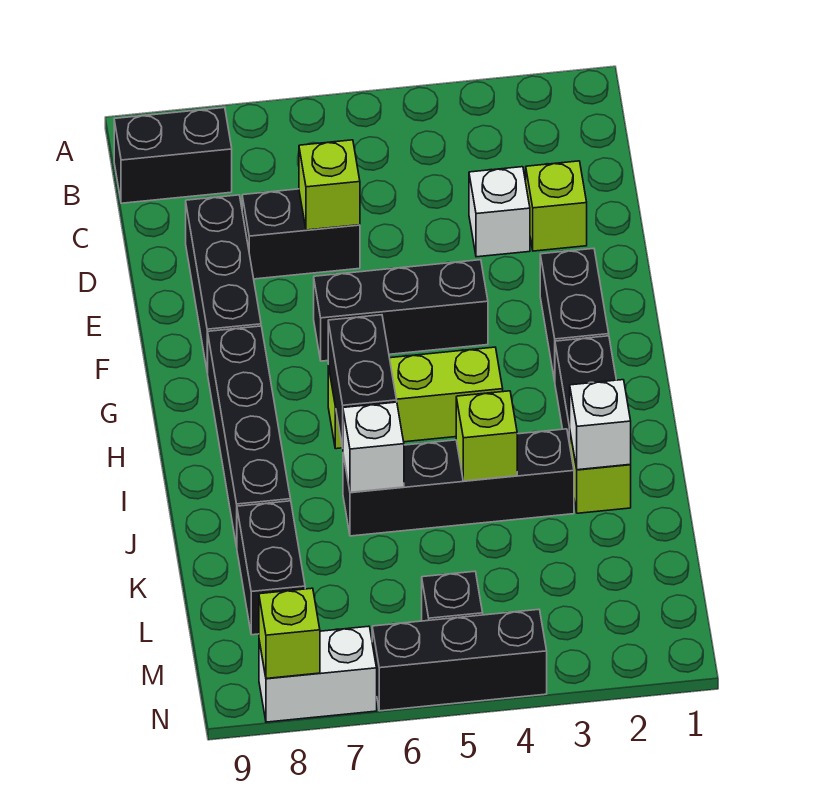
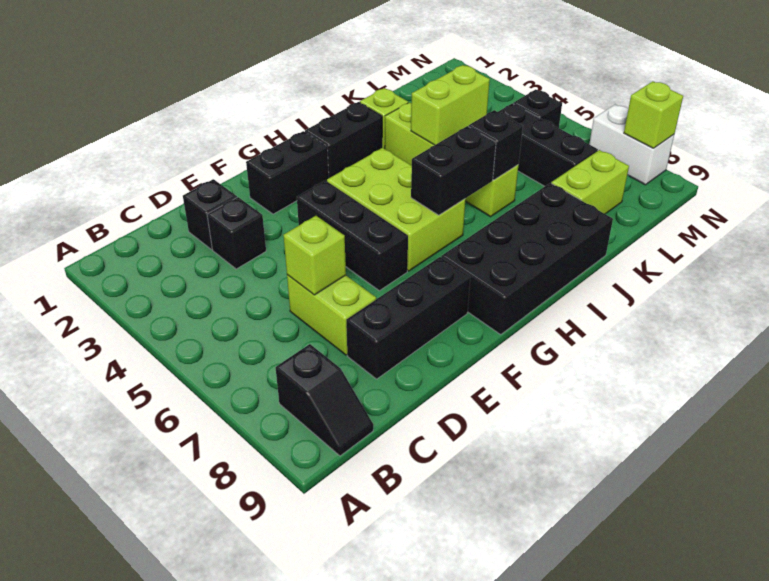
black 1x2 brick [114,108,232,203] -> black 1x2 slope [275,344,373,456]
lime 1x1 brick [526,161,587,251] -> black 1x1 brick [183,179,237,250]
white 1x1 brick [469,167,530,257] -> black 1x1 brick [207,197,266,269]
black 1x2 brick [242,189,360,279] -> lime 1x2 brick [287,275,376,355]
black 1x4 brick [207,326,291,547] -> black 2x4 brick [441,183,613,334]
lime 1x3 brick [328,347,503,449] -> lime 2x3 brick [327,148,465,271]
white 1x1 brick [569,380,631,470] -> none
black 1x4 brick [343,429,574,536] -> lime 1x4 brick [385,102,518,217]
lime 1x1 brick [456,391,517,481] -> lime 1x2 brick [411,65,490,145]
white 1x1 brick [343,402,404,492] -> black 1x1 brick [469,110,523,180]
black 1x2 brick [237,501,305,635] -> lime 1x2 brick [551,150,629,214]
black 1x3 brick [372,609,547,711] -> black 1x3 brick moved to [499,103,598,186]

